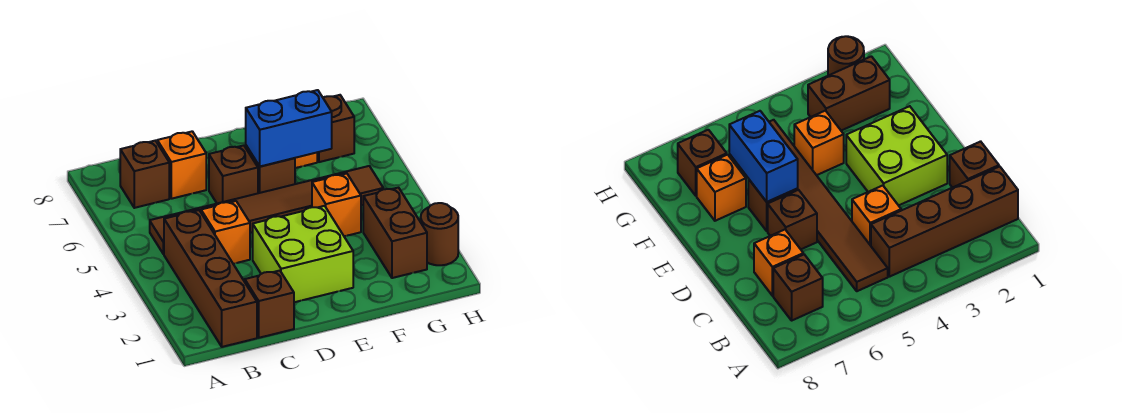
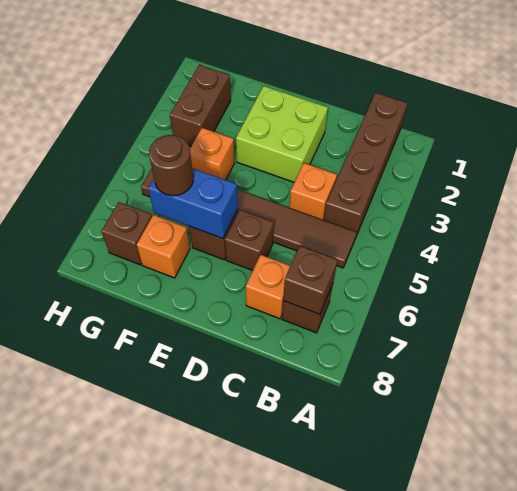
brown 1x1 brick [245,271,294,338] -> brown 1x1 brick moved to [283,246,338,314]
brown 1x1 round brick [421,203,458,265] -> brown 1x1 round brick moved to [149,135,193,196]

